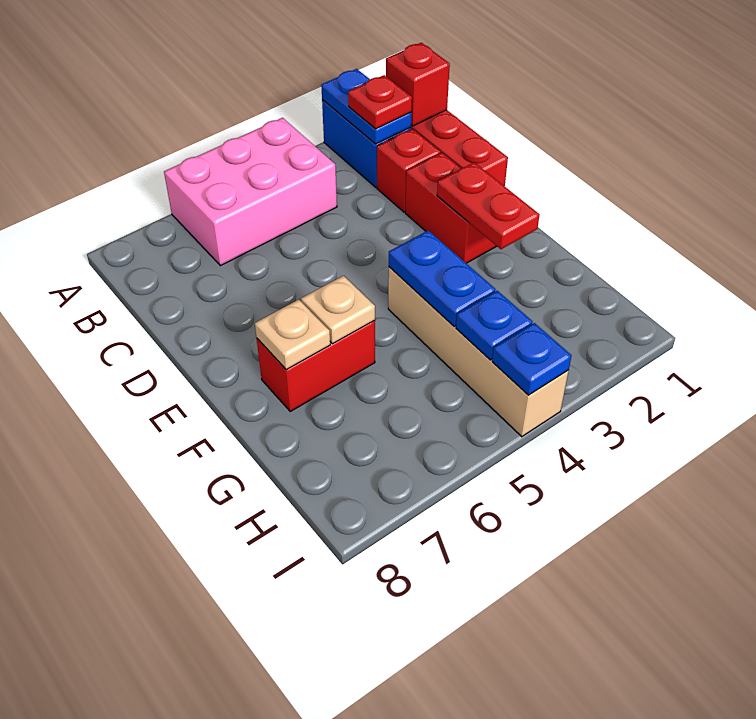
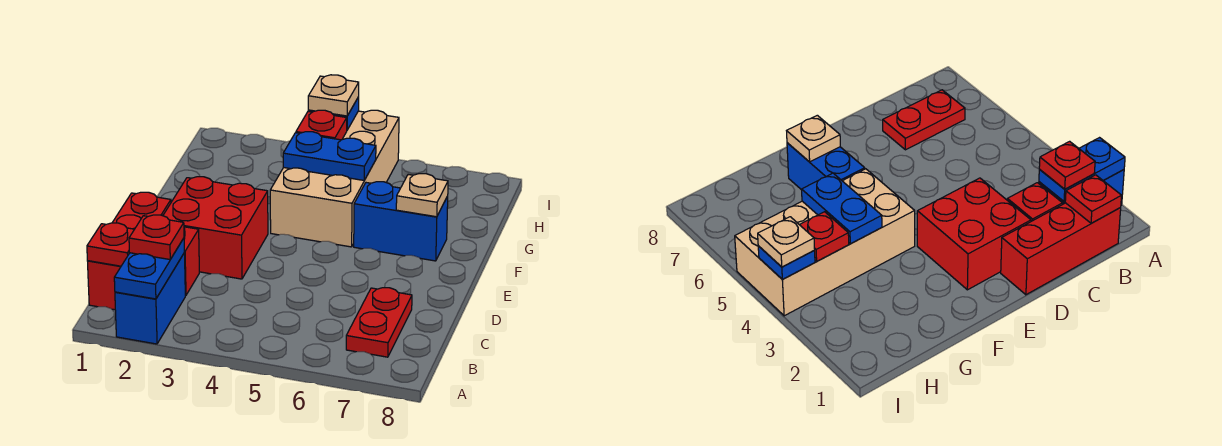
pink 2x3 brick [164,118,337,266] -> none
red 1x1 brick [386,43,450,126] -> red 1x1 plate [87,223,134,266]
red 1x2 brick [405,153,497,263] -> red 2x2 brick [163,176,268,279]
red 1x2 plate [437,162,539,249] -> red 1x2 plate moved to [346,288,412,357]
tan 1x4 brick [388,267,569,437] -> tan 2x4 brick [270,110,399,247]
blue 1x2 plate [389,231,496,326] -> blue 1x2 plate turned to [283,132,376,180]
red 1x2 brick [257,321,375,411] -> blue 1x2 brick [354,182,448,261]
tan 1x1 plate [301,276,375,344] -> tan 1x1 plate moved to [308,75,359,116]
blue 1x1 plate [456,291,533,360] -> red 1x1 plate [296,110,347,140]

